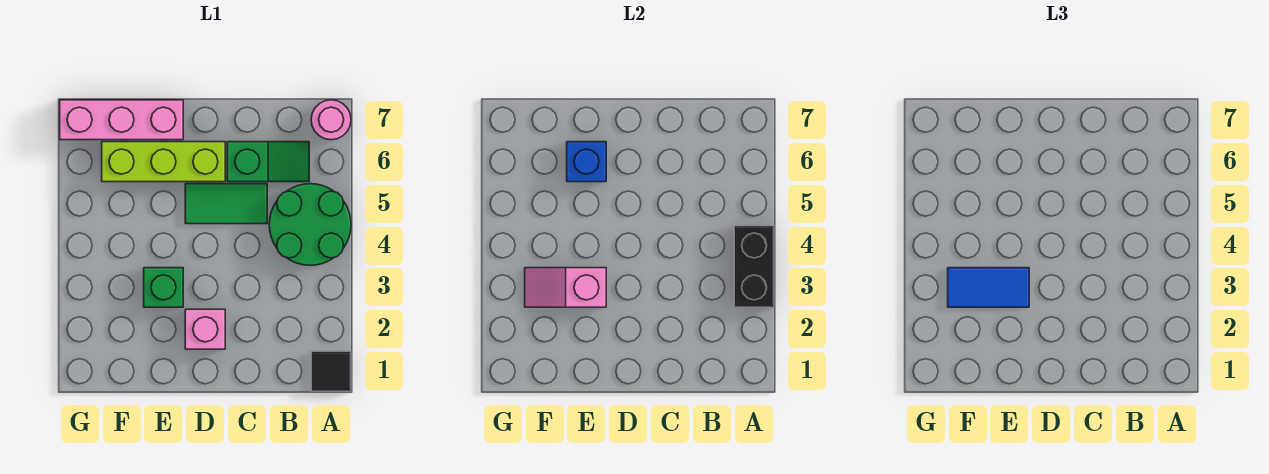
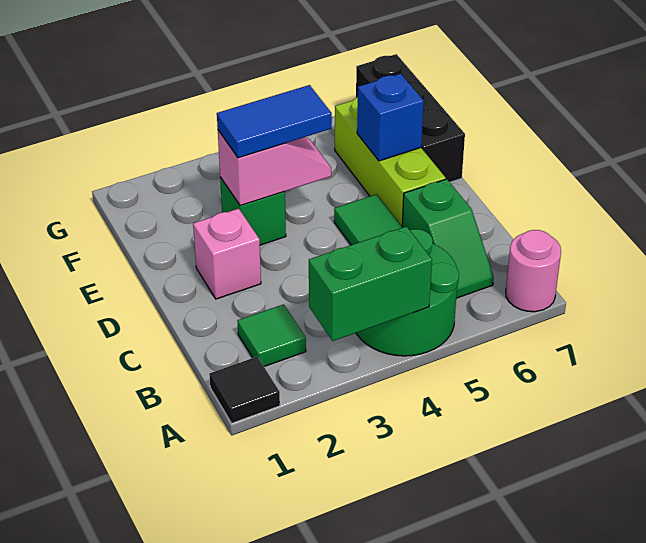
black 1x2 brick [734,226,774,307] -> green 1x2 brick [309,227,432,341]
none -> green 1x1 tile [237,304,306,366]
pink 1x2 slope [525,268,606,307] -> pink 1x2 slope turned to [218,130,331,206]
blue 1x2 tile [948,268,1029,307] -> blue 1x2 tile turned to [217,85,332,158]
pink 1x3 brick [60,100,183,140] -> black 1x3 brick [356,54,465,182]

